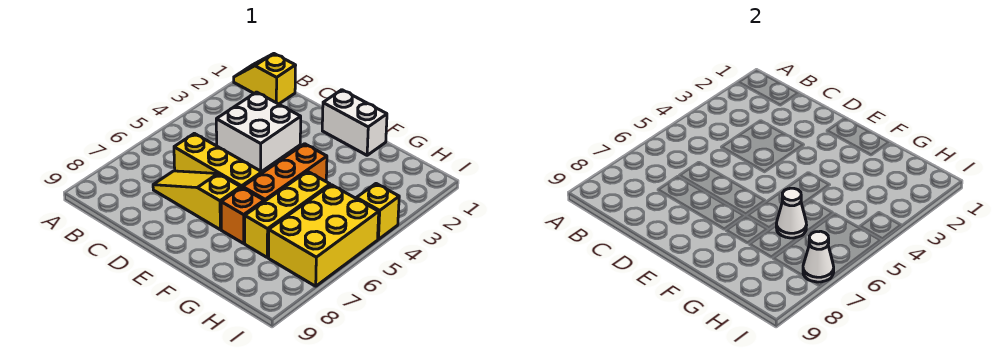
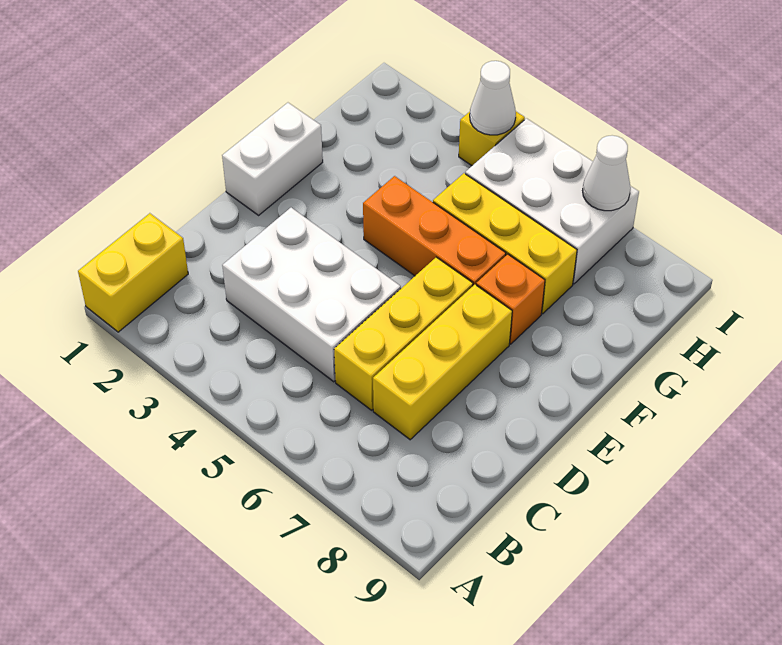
yellow 1x2 slope [234,54,296,104] -> yellow 1x2 brick [78,213,188,332]
white 2x2 brick [216,92,301,172] -> white 2x3 brick [222,208,401,382]
yellow 1x3 slope [153,171,241,230] -> yellow 1x3 brick [373,285,512,440]
white 1x1 cone [776,188,806,238] -> white 1x1 cone moved to [470,61,516,135]
yellow 2x3 brick [269,185,379,286] -> white 2x3 brick [465,118,639,284]

